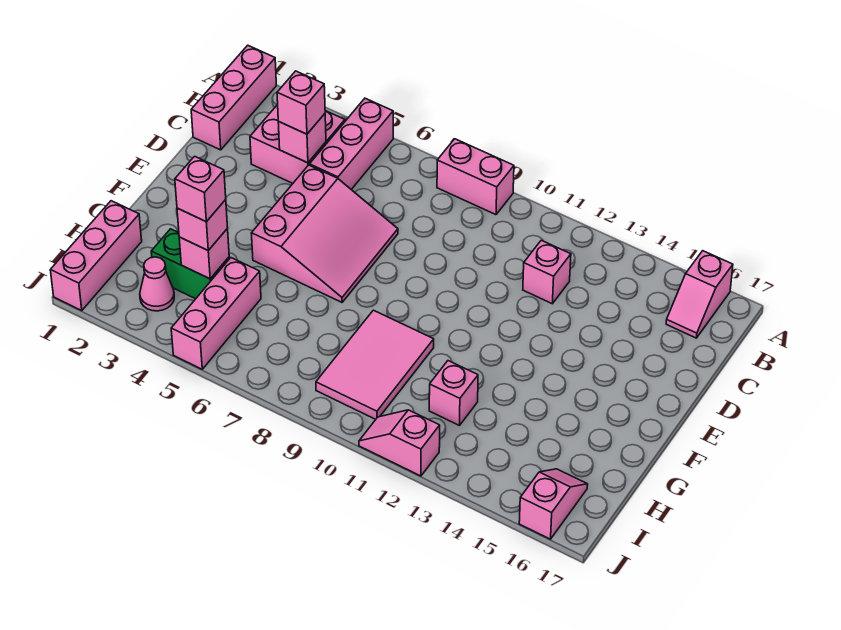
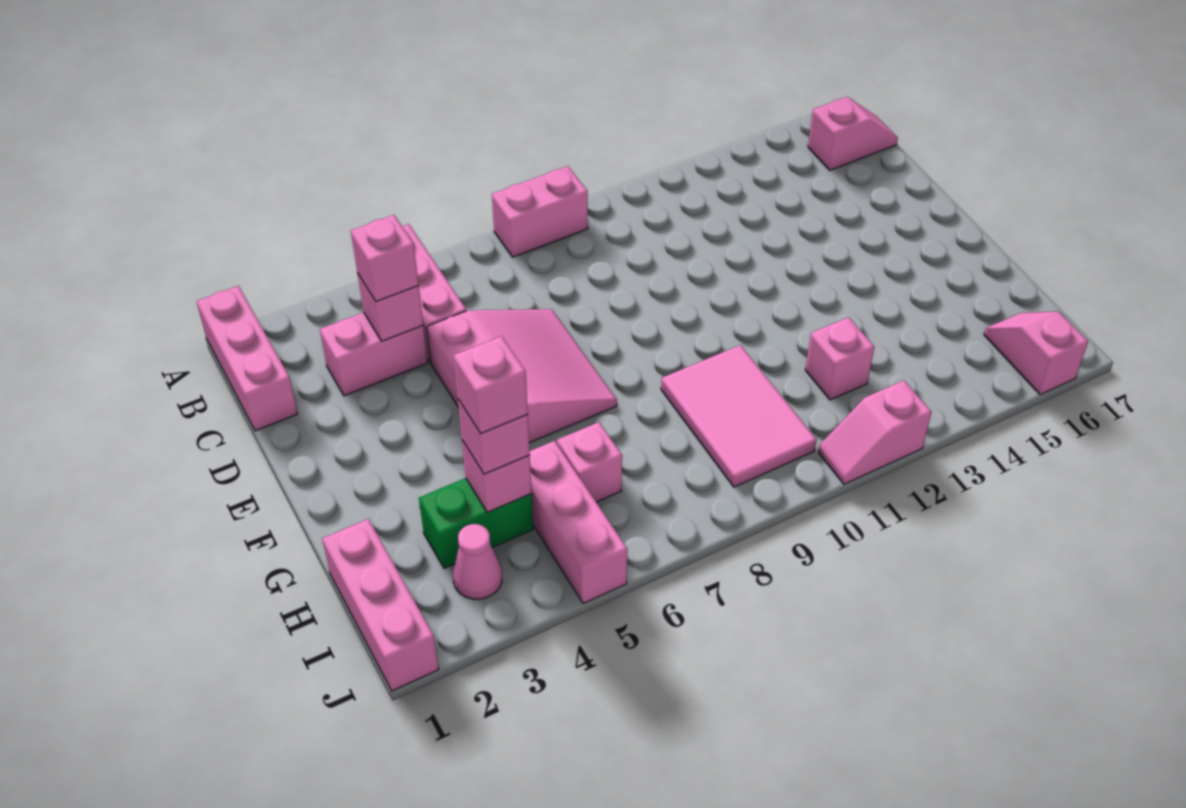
pink 1x2 slope [666,251,733,338] -> pink 1x2 slope turned to [808,97,898,170]
pink 2x2 brick [250,105,345,183] -> pink 1x2 brick [320,312,428,396]
pink 1x1 brick [523,240,571,304] -> pink 1x1 brick moved to [557,422,622,502]

